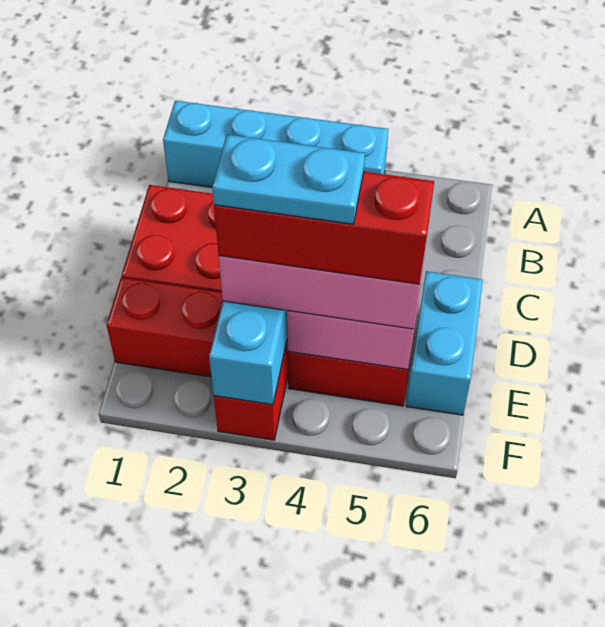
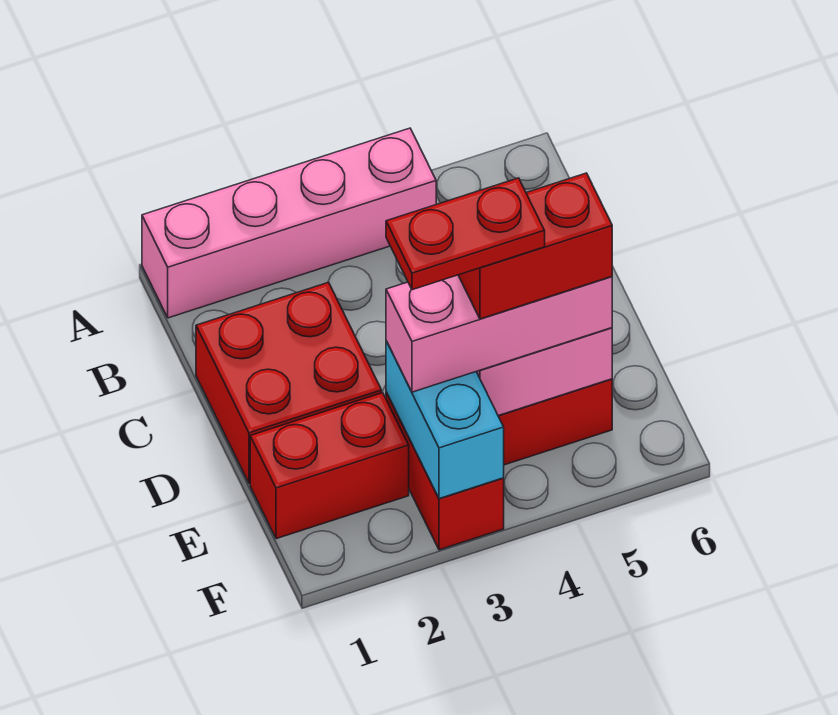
cyan 1x4 brick [163,101,388,187] -> pink 1x4 brick [142,128,436,318]
cyan 1x2 brick [406,271,483,415] -> none
red 1x3 brick [214,172,434,284] -> red 1x2 brick [458,173,612,319]
cyan 1x2 plate [212,135,365,224] -> red 1x2 plate [386,178,545,290]

